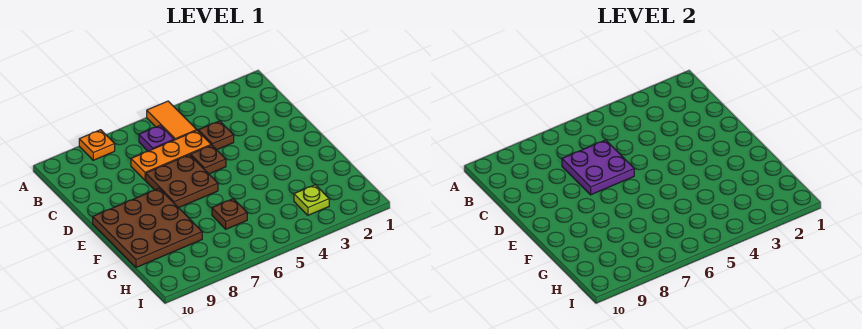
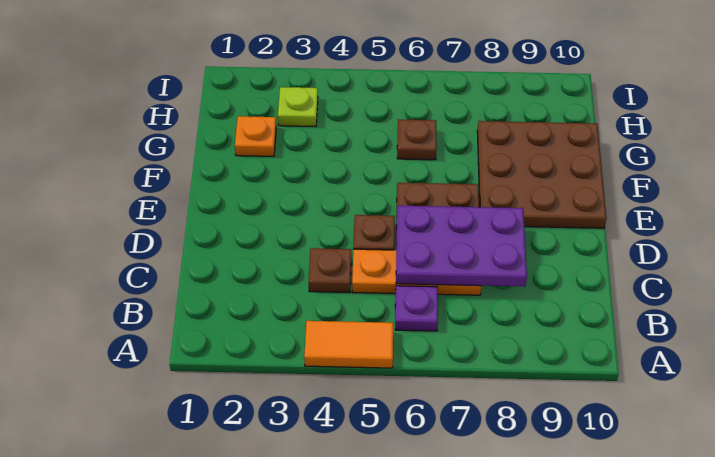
orange 1x2 tile [147,101,197,140] -> orange 1x2 tile turned to [304,321,393,368]
orange 1x1 plate [79,130,115,160] -> orange 1x1 plate moved to [235,116,276,156]
purple 2x2 plate [562,140,634,195] -> purple 2x3 plate [396,206,527,287]

